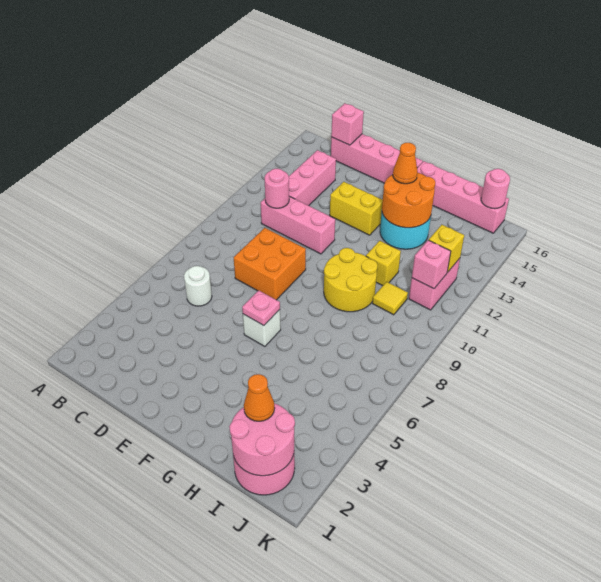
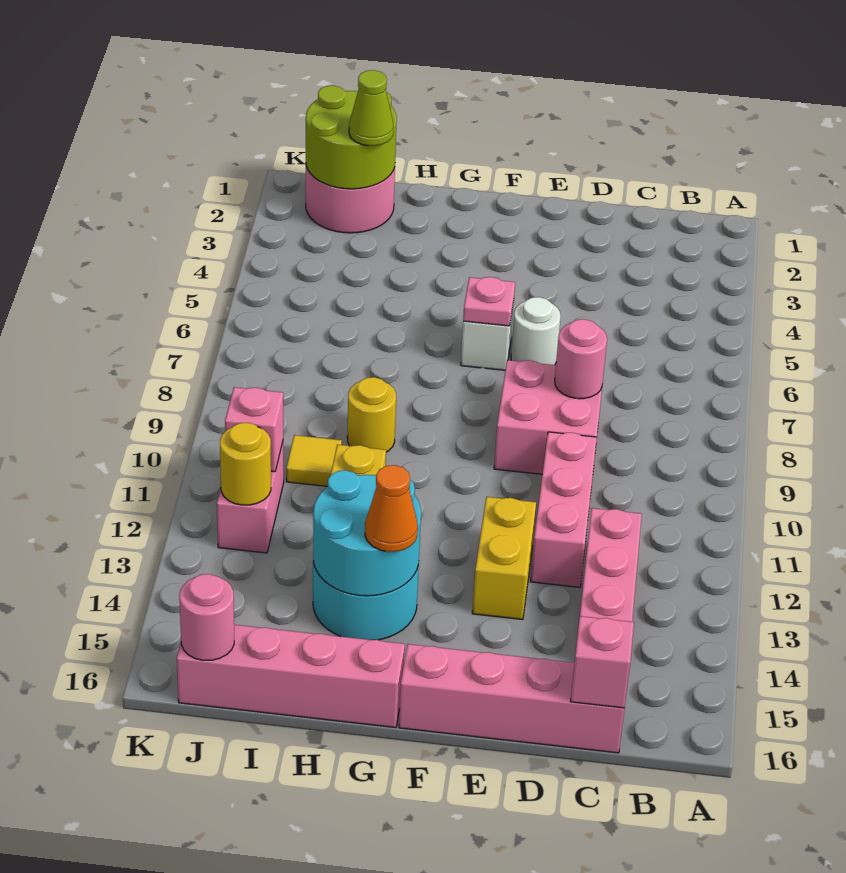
white 1x1 round brick [184,266,212,306] -> white 1x1 round brick moved to [511,297,561,365]
pink 1x3 brick [261,196,335,254] -> pink 1x3 brick turned to [530,432,597,587]
pink 1x1 round brick [265,169,289,208] -> pink 1x1 round brick moved to [555,319,607,399]
orange 2x2 brick [234,228,306,300] -> pink 2x2 brick [494,360,603,474]
yellow 1x2 brick [330,182,383,235] -> yellow 1x2 brick turned to [472,497,536,620]
yellow 2x2 round brick [324,248,378,312] -> yellow 1x1 round brick [347,377,396,452]
orange 2x2 round brick [382,173,435,228] -> cyan 2x2 round brick [313,470,421,596]
pink 2x2 round brick [229,403,295,476] -> lime 2x2 round brick [306,86,397,189]
orange 1x1 cone [244,374,275,421] -> lime 1x1 cone [349,70,394,146]
yellow 1x1 brick [429,225,464,272] -> yellow 1x1 round brick [220,423,271,505]

